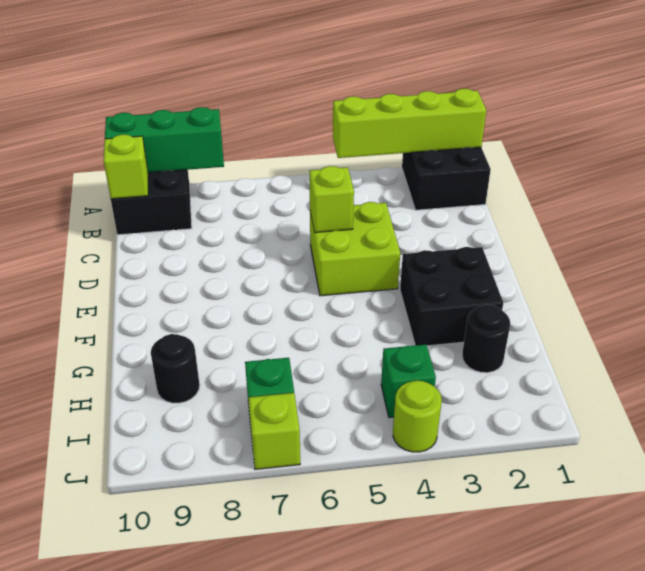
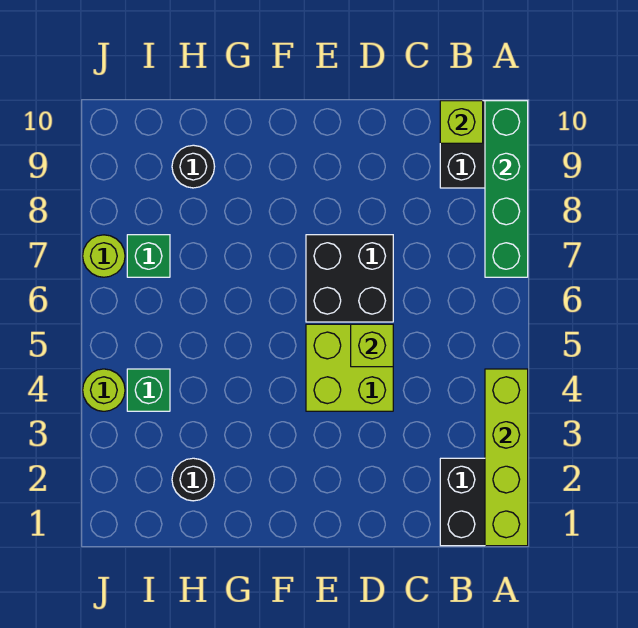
green 1x3 brick [105,107,224,173] -> green 1x4 brick [485,101,528,277]
black 2x2 brick [400,247,503,346] -> black 2x2 brick moved to [306,235,393,322]
lime 1x1 brick [248,393,300,469] -> lime 1x1 round brick [83,235,125,277]

